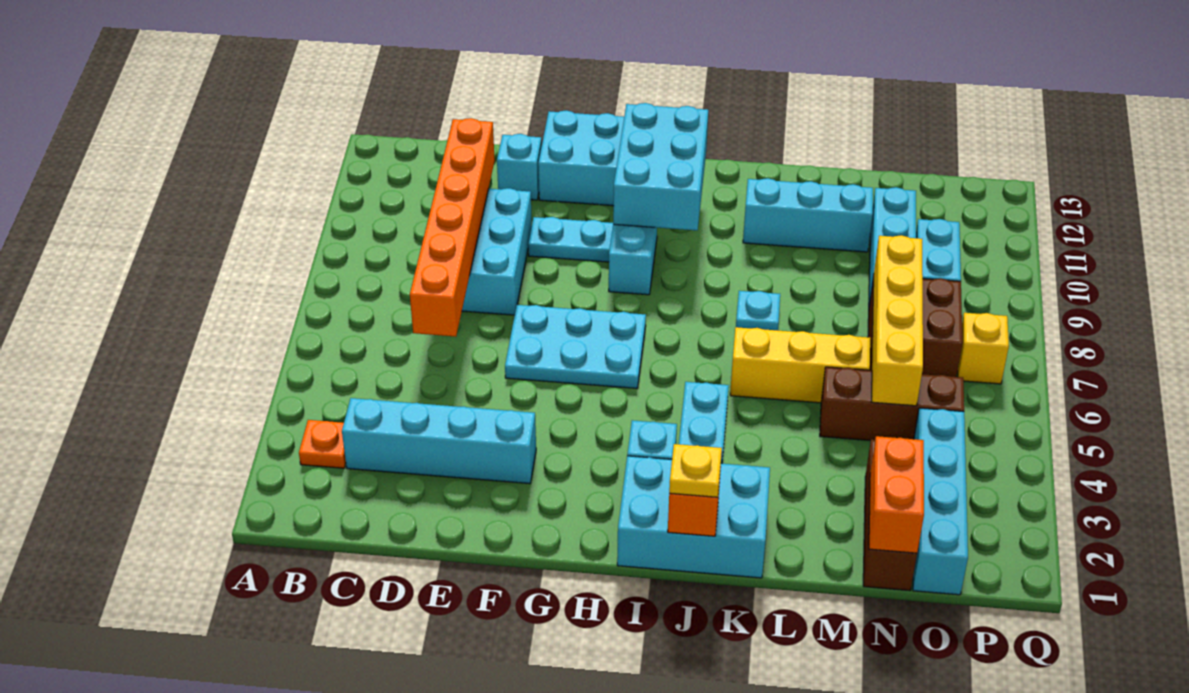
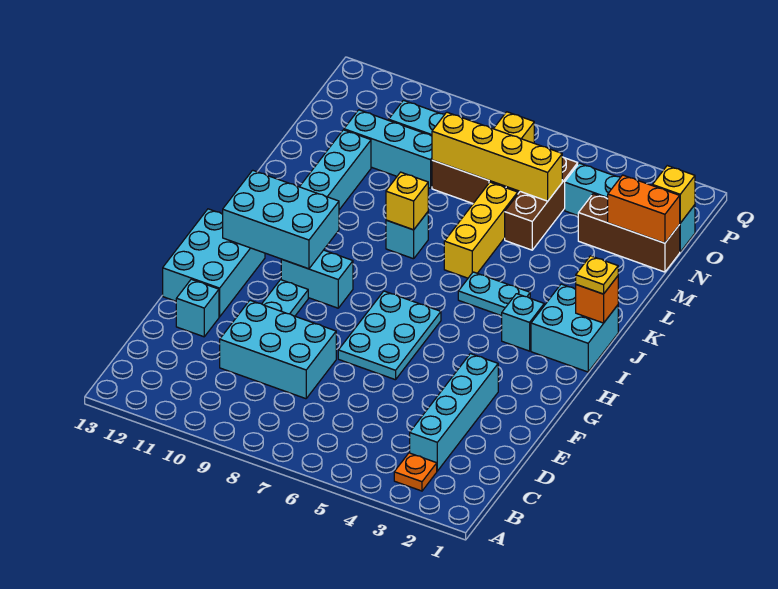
orange 1x6 brick [410,118,495,337] -> none
cyan 2x3 brick [617,456,770,578] -> cyan 2x2 brick [531,284,618,372]
cyan 1x1 plate [736,291,780,330] -> cyan 1x1 brick [386,212,428,259]
none -> yellow 1x1 brick [386,172,428,230]
none -> yellow 1x1 brick [652,166,695,223]

